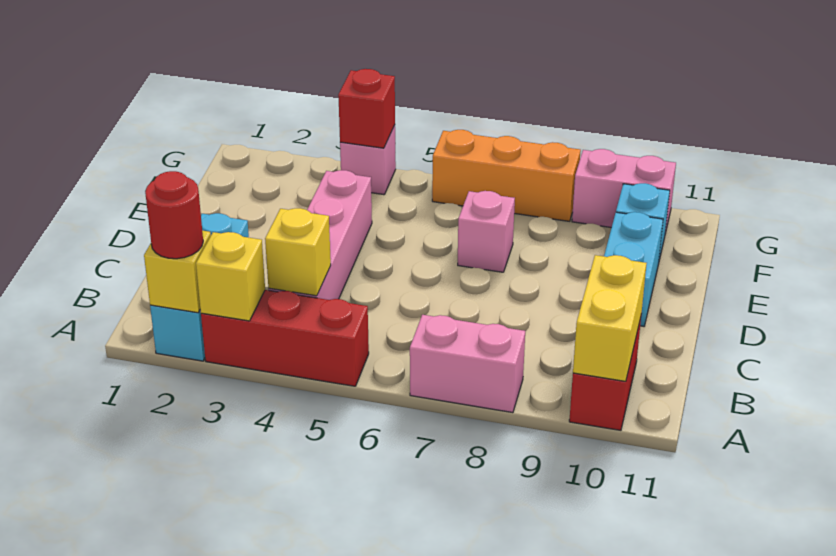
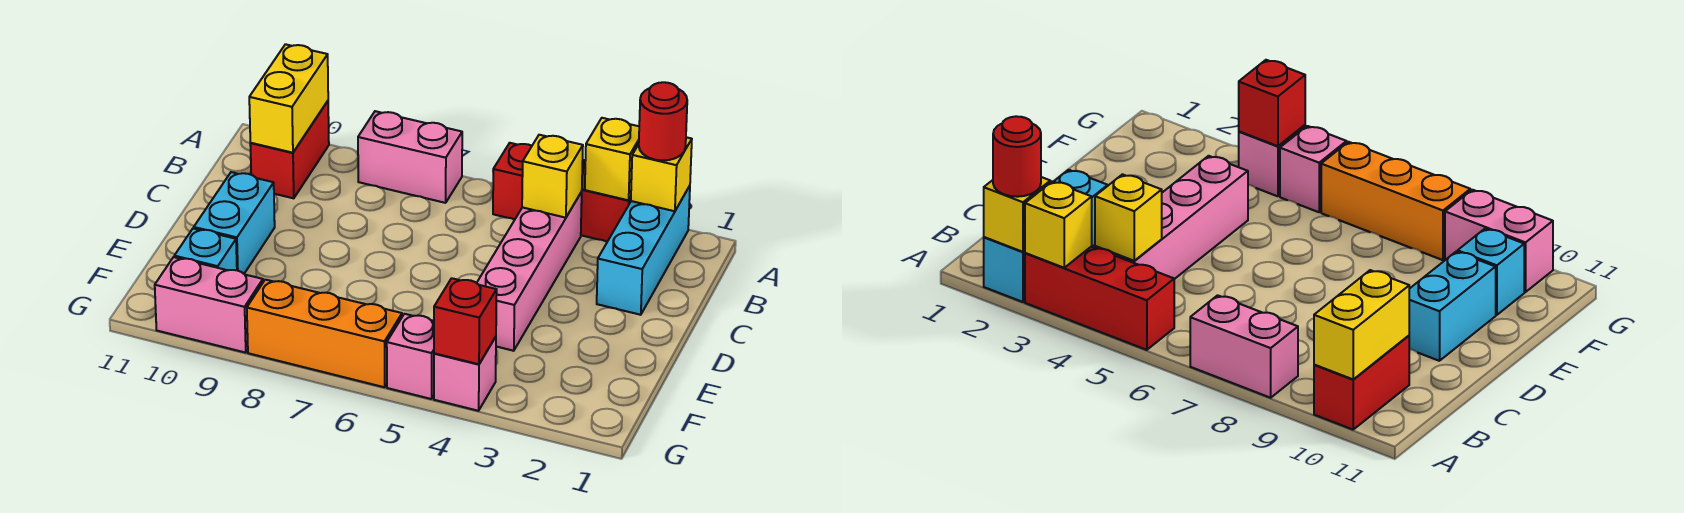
pink 1x1 brick [458,191,515,272] -> pink 1x1 brick moved to [387,314,434,399]

